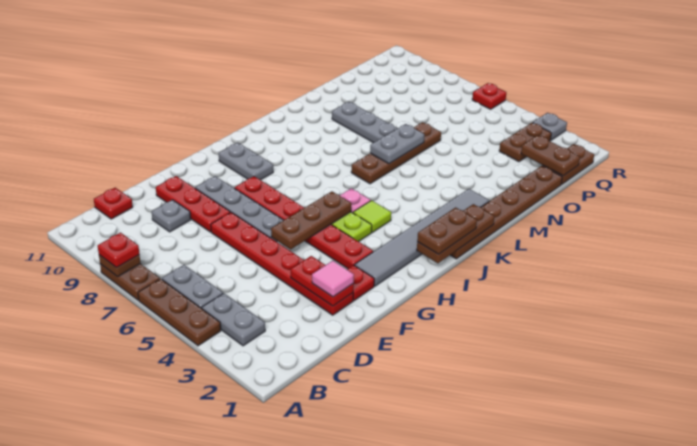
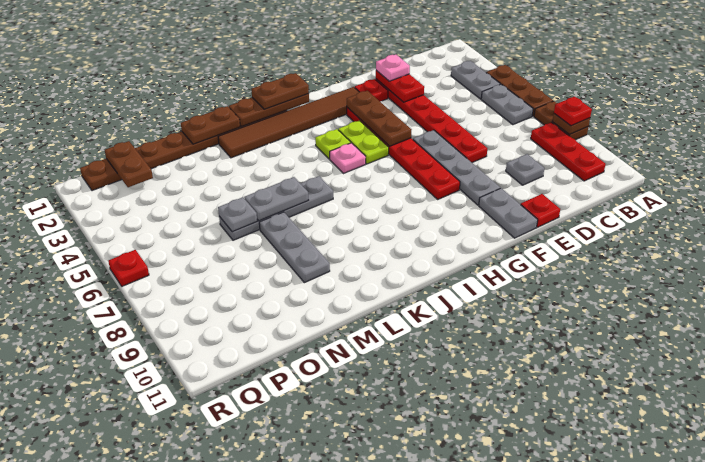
red 1x1 plate [94,188,133,219] -> red 1x1 plate moved to [521,194,560,227]
pink 1x1 tile [312,261,354,297] -> pink 1x1 plate [376,55,410,81]
red 1x3 plate [156,176,230,232] -> red 1x3 plate moved to [531,122,606,181]
brown 1x3 plate [271,192,351,249] -> brown 1x3 plate turned to [347,91,411,146]
grey 1x6 tile [355,189,489,286] -> brown 1x6 tile [218,87,359,158]
grey 1x2 plate [219,143,273,180] -> grey 1x2 plate moved to [479,188,538,238]
lime 1x1 tile [353,200,391,232] -> lime 1x1 plate [315,129,351,159]
brown 1x4 plate [351,122,441,184] -> grey 1x4 plate [219,176,333,240]
brown 1x2 plate [499,123,551,162] -> brown 1x2 plate moved to [181,106,240,144]
grey 1x1 plate [533,113,567,140] -> grey 1x1 plate moved to [218,197,257,232]

